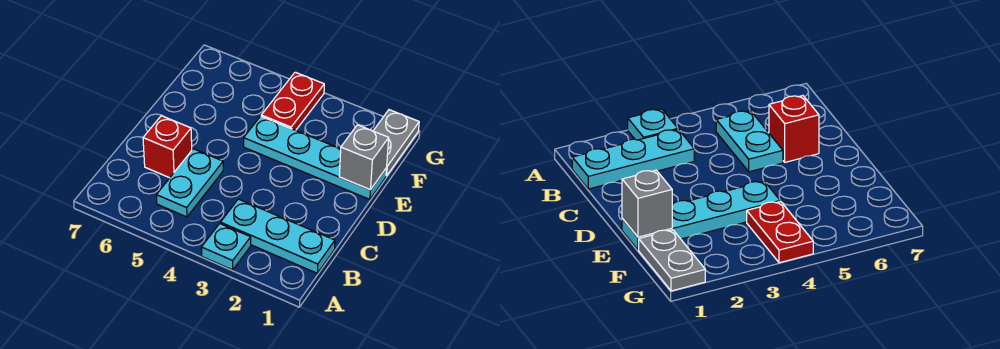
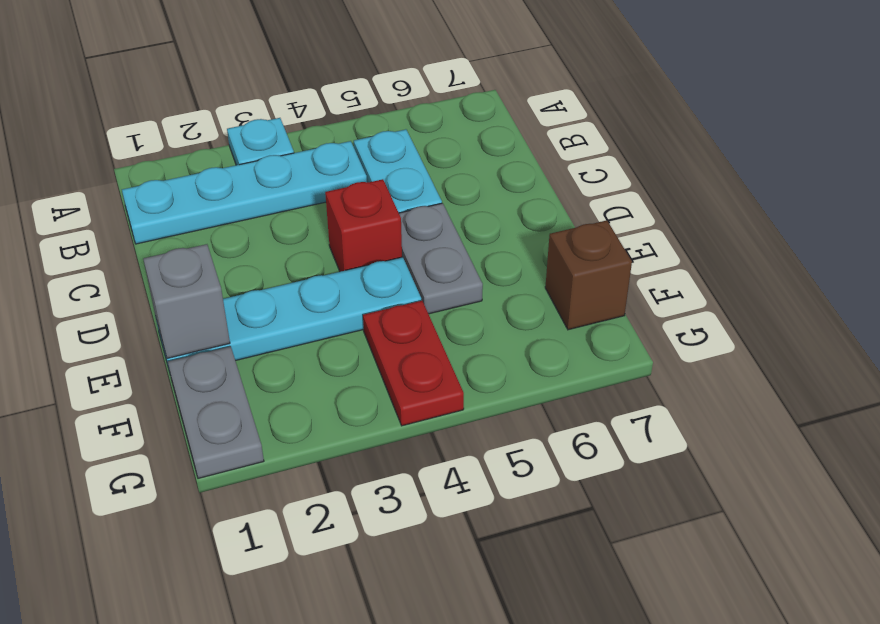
cyan 1x3 plate [220,199,335,273] -> cyan 1x4 plate [122,141,367,244]
red 1x1 brick [143,116,192,178] -> red 1x1 brick moved to [325,179,402,272]
none -> grey 1x2 plate [399,203,483,314]
none -> brown 1x1 brick [545,220,632,330]

